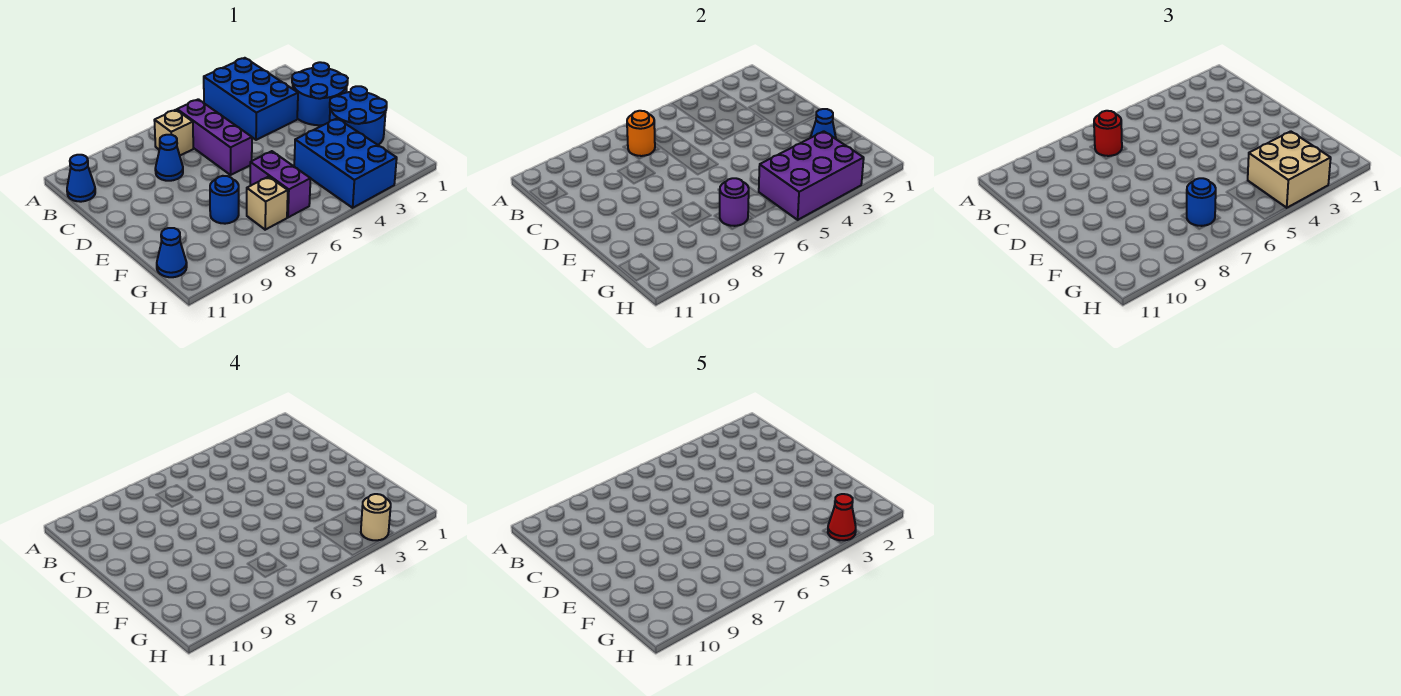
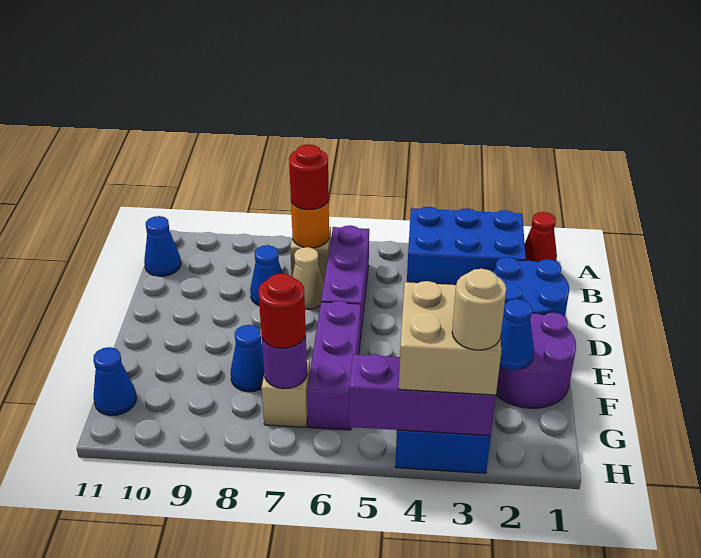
blue 2x3 brick [204,58,298,140] -> blue 2x3 brick turned to [407,207,526,285]
none -> tan 1x1 cone [292,247,324,309]
blue 2x2 round brick [330,86,387,145] -> purple 2x2 round brick [496,312,576,408]
purple 1x2 brick [250,151,311,217] -> purple 1x3 brick [307,301,361,430]
blue 1x1 round brick [210,176,239,224] -> blue 1x1 cone [231,325,264,392]
purple 2x3 brick [759,131,864,220] -> purple 1x3 brick [349,354,496,436]
blue 1x1 round brick [1187,178,1216,226] -> red 1x1 round brick [259,274,306,348]
red 1x1 cone [828,494,856,540] -> red 1x1 cone moved to [525,212,557,262]

